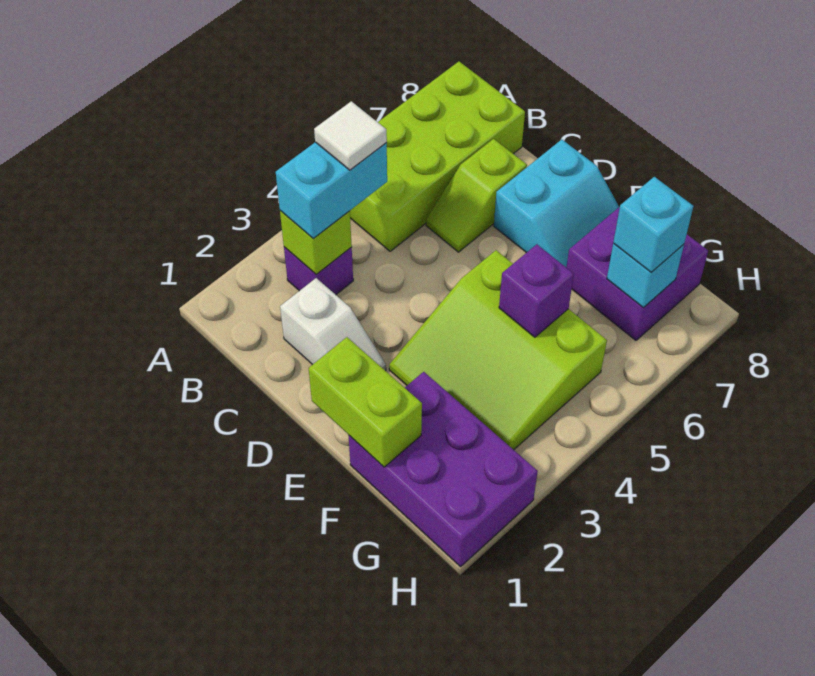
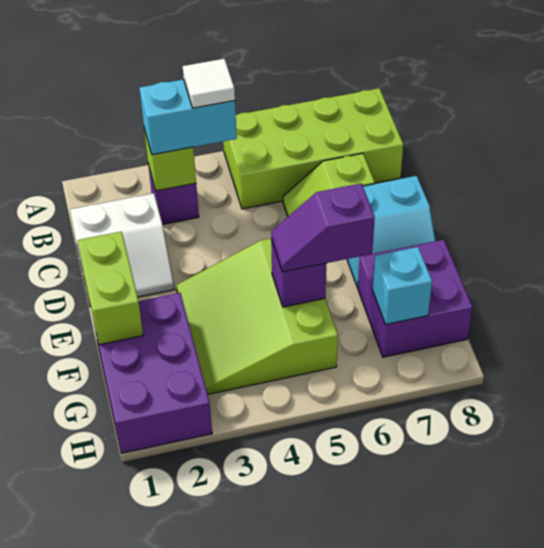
white 1x2 slope [280,278,386,371] -> white 2x2 slope [70,193,174,307]
none -> purple 1x2 slope [271,183,375,272]
cyan 1x1 brick [613,177,693,272] -> none

